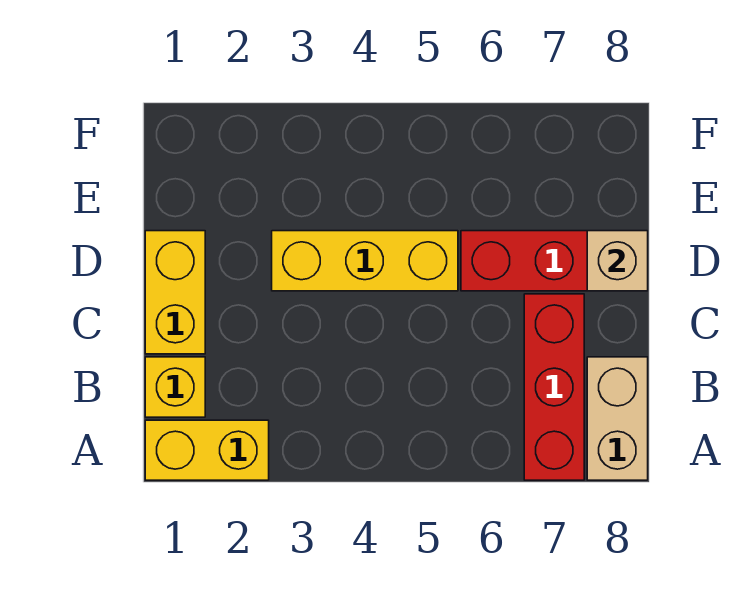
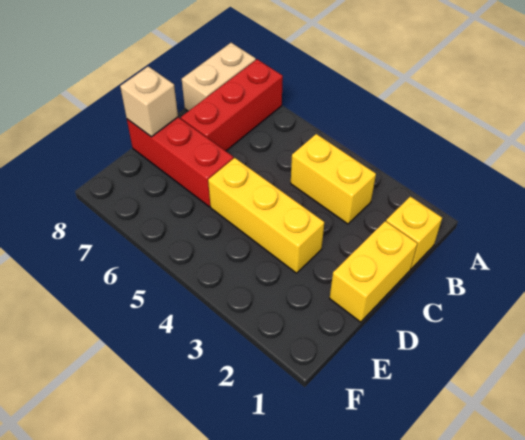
yellow 1x2 brick [145,420,269,480] -> yellow 1x2 brick moved to [291,134,376,224]

